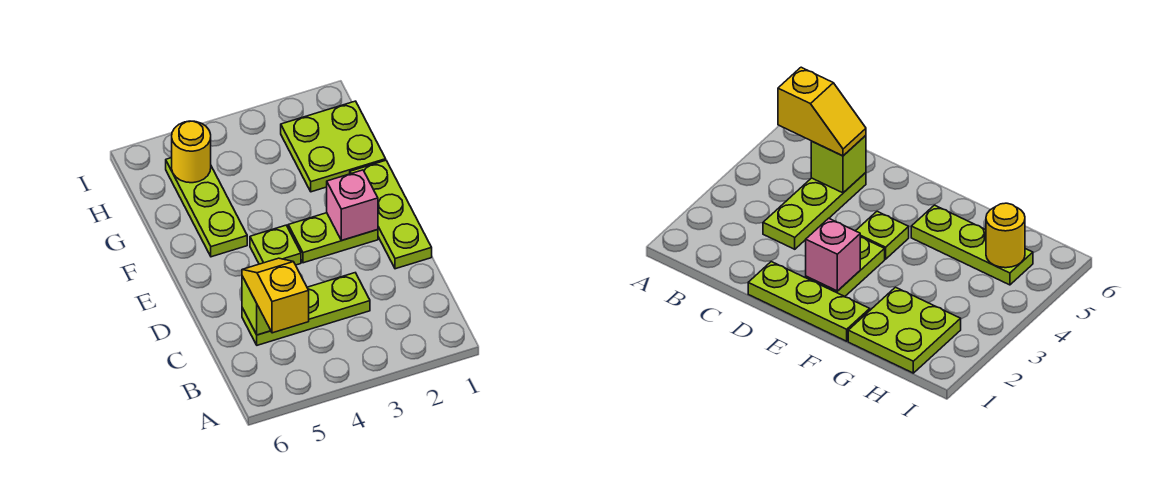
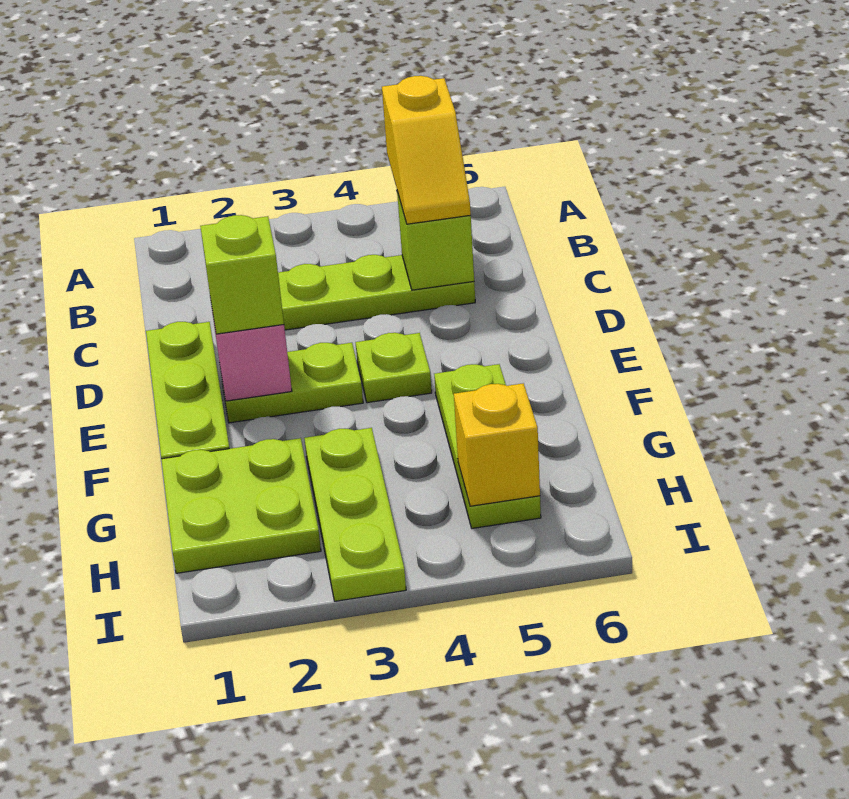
none -> lime 1x1 brick [200,215,284,334]
none -> lime 1x3 plate [304,428,406,601]
yellow 1x1 round brick [172,121,211,183] -> yellow 1x1 brick [454,383,540,506]

